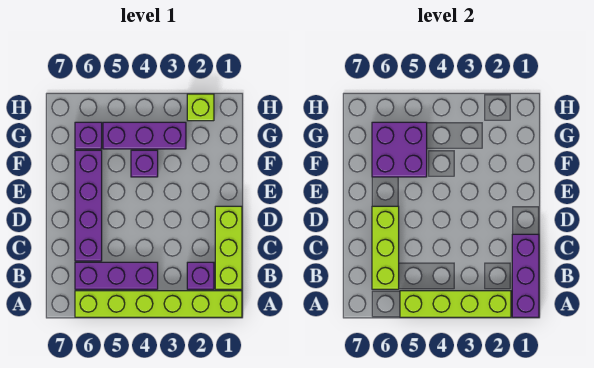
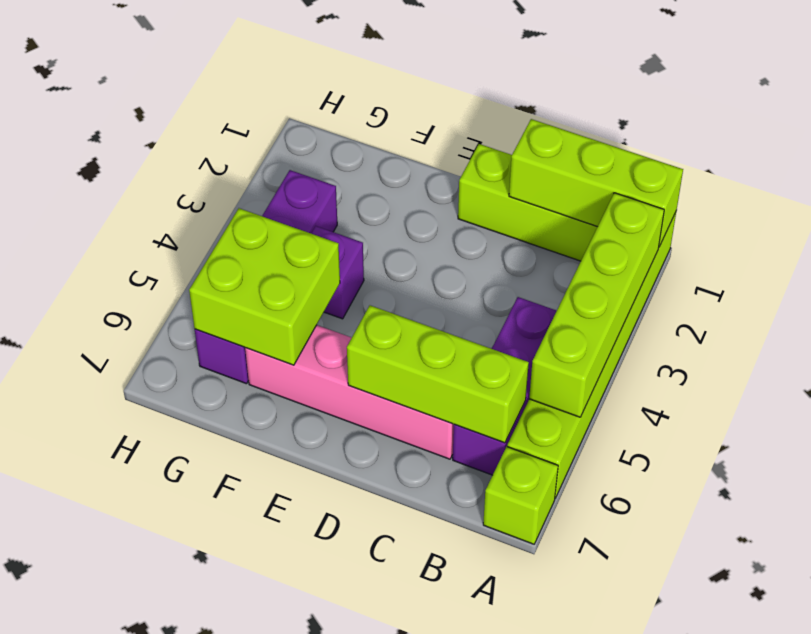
purple 1x3 brick [512,234,539,317] -> lime 1x3 brick [509,119,683,247]
purple 1x1 brick [187,262,214,289] -> none
purple 1x4 brick [75,150,102,261] -> pink 1x4 brick [245,325,454,459]
purple 2x2 brick [372,122,427,177] -> lime 2x2 brick [189,208,340,365]
lime 1x1 brick [187,94,214,121] -> lime 1x1 brick moved to [483,447,558,544]

